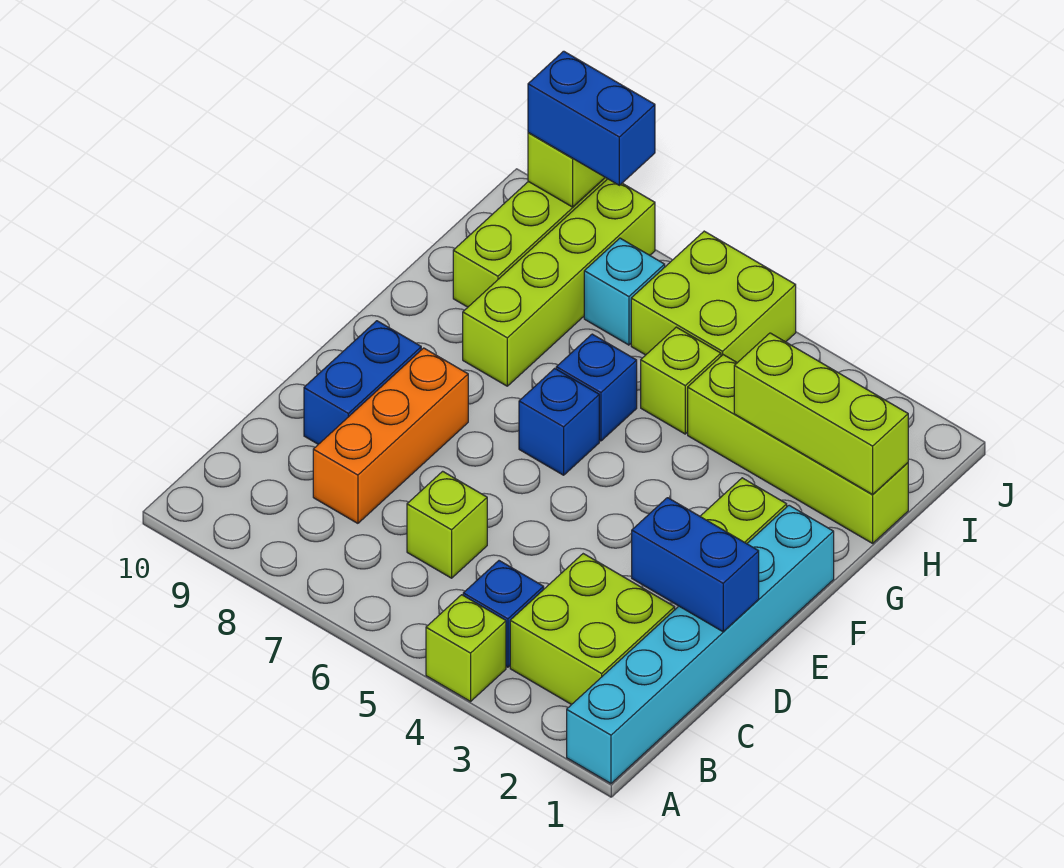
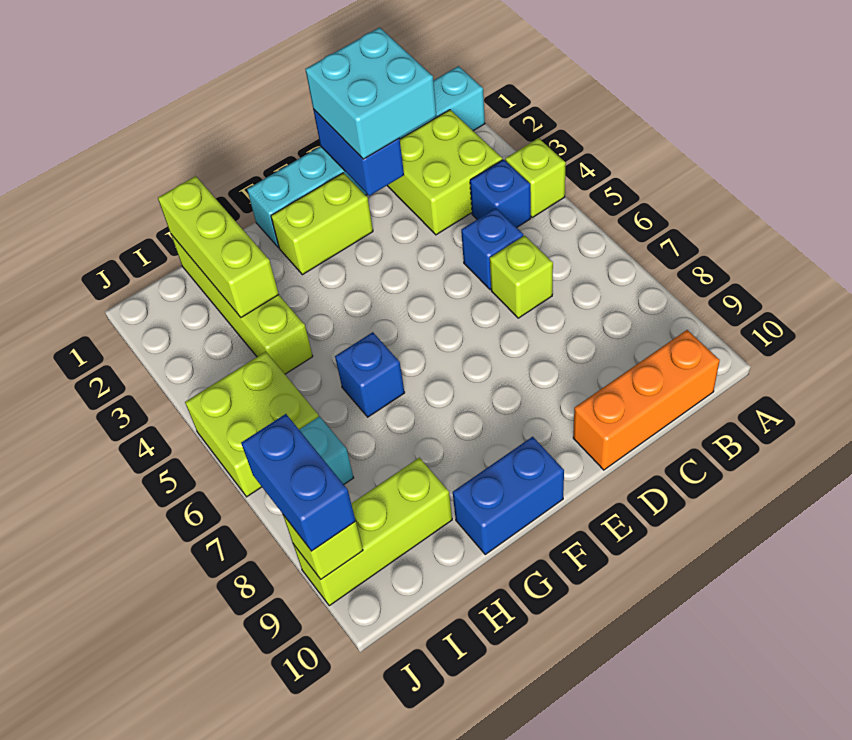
none -> cyan 2x2 brick [305,27,437,159]
orange 1x3 brick [313,348,468,523] -> orange 1x3 brick moved to [573,330,720,470]
blue 1x2 brick [304,321,421,444] -> blue 1x2 brick moved to [453,437,564,554]
blue 1x1 brick [519,368,599,475] -> blue 1x1 brick moved to [461,208,523,289]
lime 1x4 brick [463,179,655,386] -> none
lime 1x1 brick [641,327,721,434] -> none

